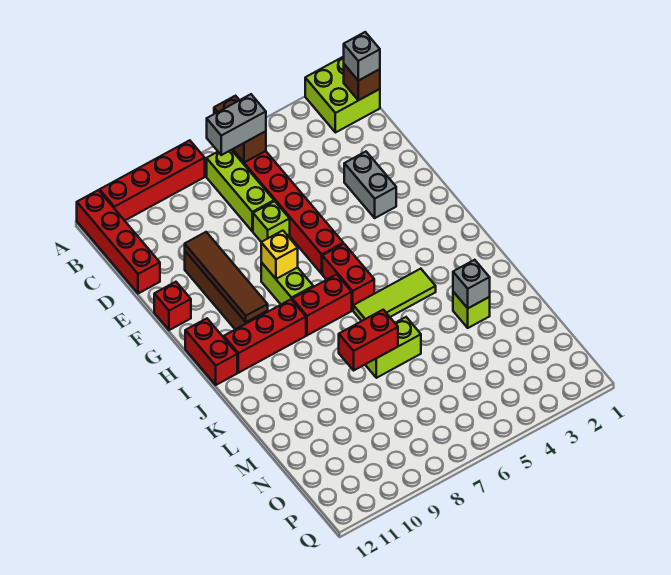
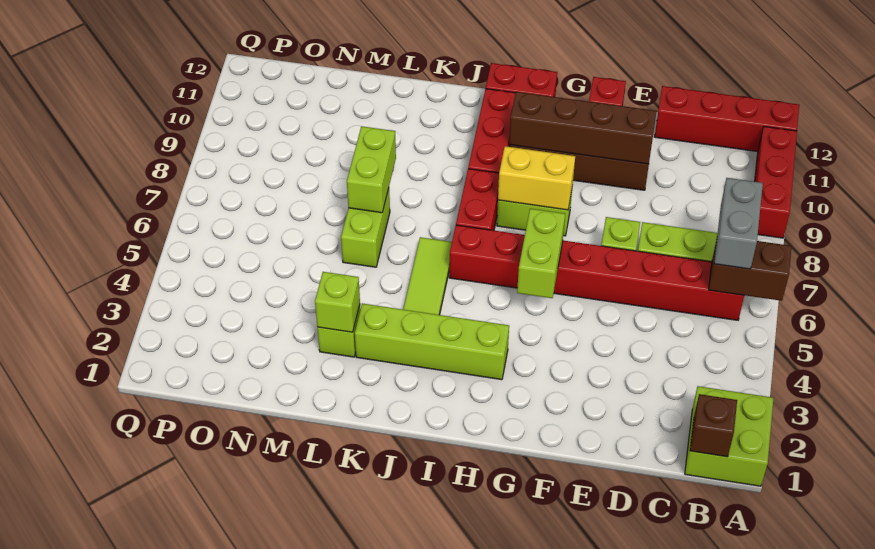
red 1x4 brick [100,140,205,221] -> red 1x3 brick [755,127,797,238]
grey 1x1 brick [344,32,380,81] -> none
grey 1x2 brick [344,152,396,218] -> none
brown 1x4 tile [185,232,268,322] -> brown 1x4 brick [509,92,657,164]
none -> lime 1x2 brick [517,209,565,298]
yellow 1x1 brick [261,231,298,279] -> yellow 1x2 brick [498,146,575,210]
none -> lime 1x4 brick [355,303,509,380]
grey 1x1 brick [453,260,490,308] -> lime 1x1 brick [315,272,360,332]
red 1x2 brick [339,310,398,370] -> lime 1x2 brick [347,126,396,213]

